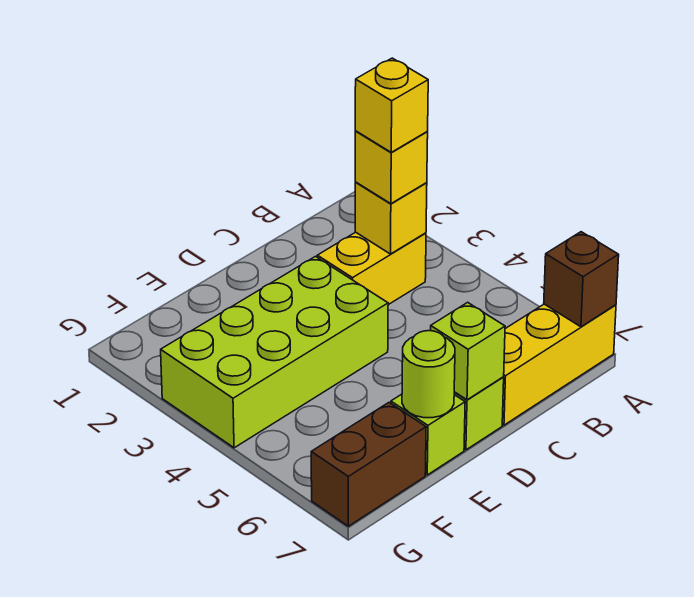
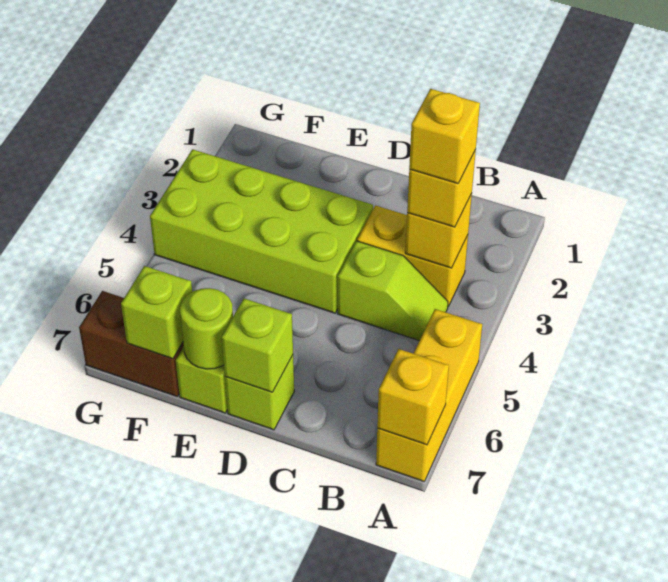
yellow 1x3 brick [502,304,616,425] -> yellow 1x3 brick turned to [376,309,482,481]
brown 1x1 brick [544,232,619,327] -> yellow 1x1 brick [377,349,449,445]
none -> lime 1x2 slope [338,241,448,341]
none -> lime 1x1 brick [121,266,192,359]

